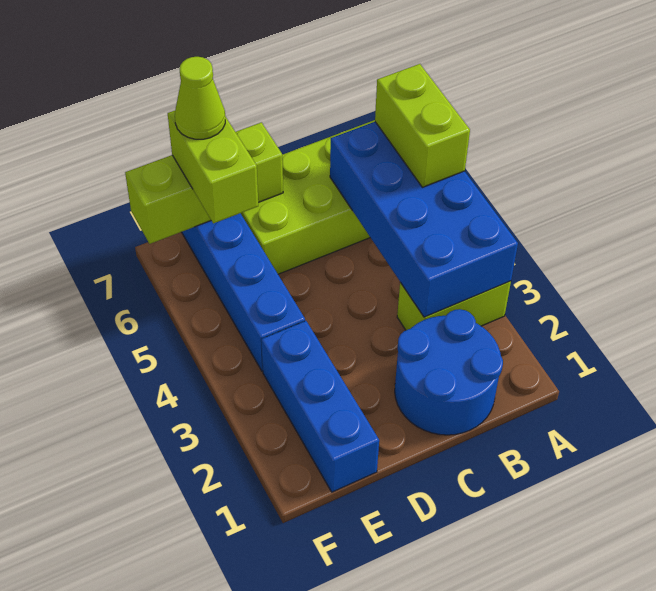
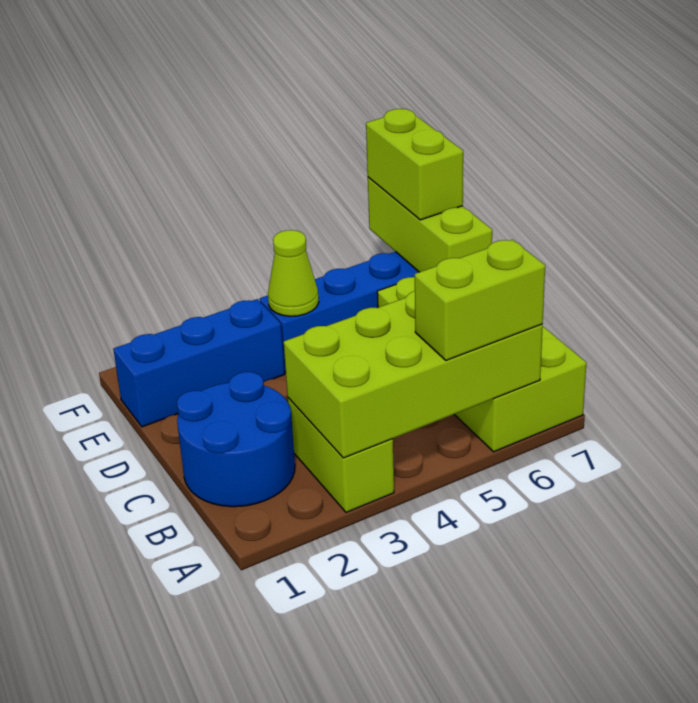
blue 2x4 brick [330,122,518,317] -> lime 2x4 brick [284,291,543,458]
lime 1x2 brick [168,111,258,223] -> lime 1x2 brick turned to [366,109,463,220]
lime 1x1 cone [175,57,225,139] -> lime 1x1 cone moved to [268,230,319,316]

